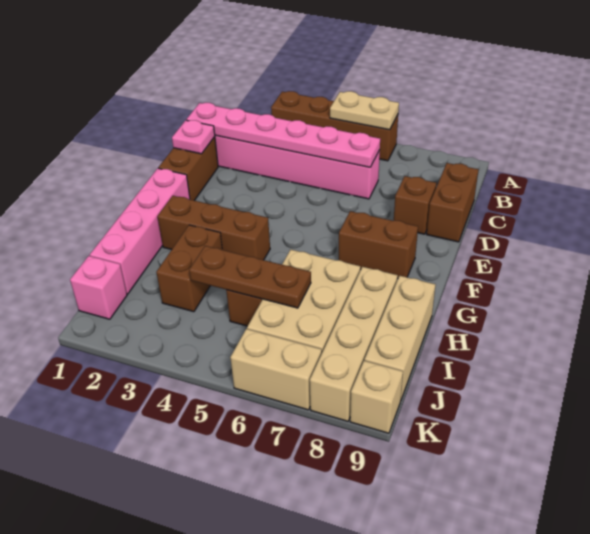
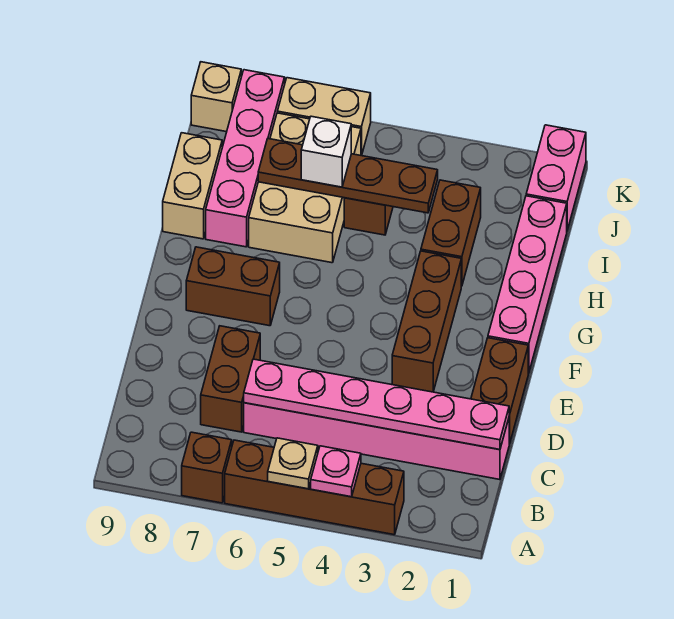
tan 1x2 plate [330,91,399,130] -> tan 1x1 plate [268,438,318,489]
brown 1x2 brick [427,163,479,242] -> brown 1x2 brick moved to [201,326,260,432]
pink 1x1 plate [172,120,215,154] -> pink 1x1 plate moved to [311,446,361,497]
brown 1x1 brick [394,176,436,234] -> brown 1x1 brick moved to [182,432,232,503]
brown 1x3 brick [157,196,270,260] -> brown 1x3 brick turned to [392,251,461,392]
tan 1x4 brick [310,267,398,421] -> pink 1x4 brick [206,70,285,247]
tan 1x3 brick [364,276,436,399] -> tan 1x2 brick [163,133,222,239]
brown 1x3 plate [189,246,311,308] -> brown 1x4 plate [258,139,438,213]
none -> white 1x1 brick [301,116,351,187]
pink 1x1 brick [70,256,127,319] -> pink 1x2 brick [526,125,586,230]

